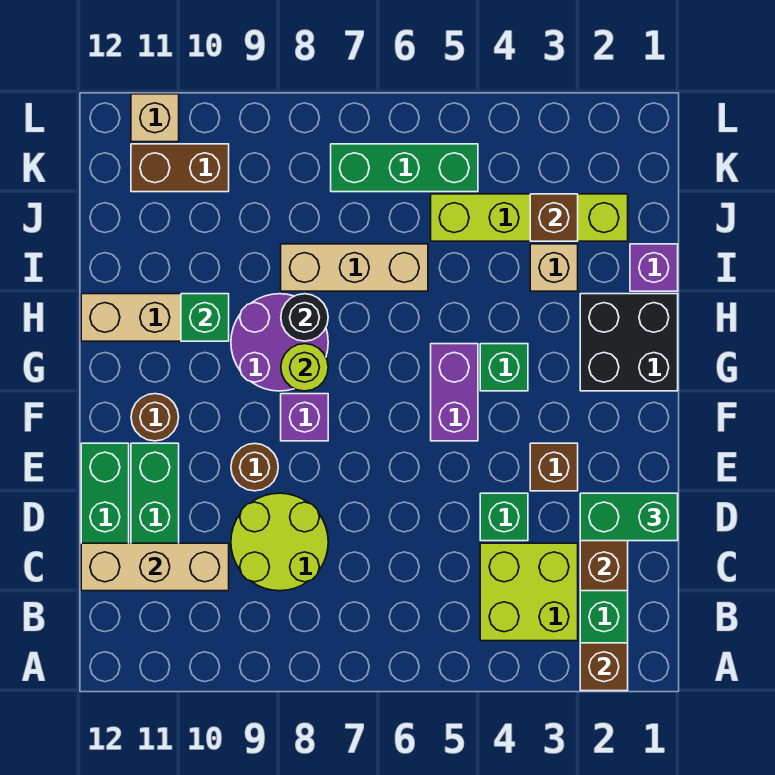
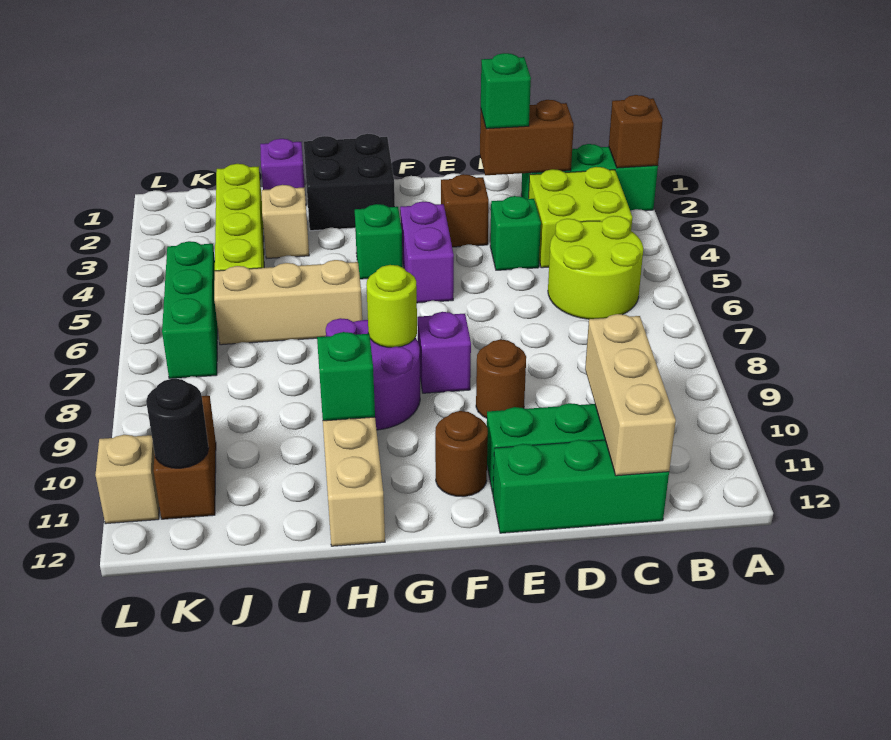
lime 2x2 round brick [231,493,328,591] -> lime 2x2 round brick moved to [548,216,643,319]
green 1x2 brick [580,493,678,541] -> green 1x1 brick [481,53,531,129]
purple 1x2 brick [431,344,478,441] -> purple 1x2 brick turned to [400,201,454,303]
black 1x1 round brick [281,294,328,341] -> black 1x1 round brick moved to [146,379,209,468]
tan 1x3 brick [281,244,428,291] -> tan 1x3 brick turned to [214,260,362,345]
brown 1x1 brick [530,194,578,241] -> none

